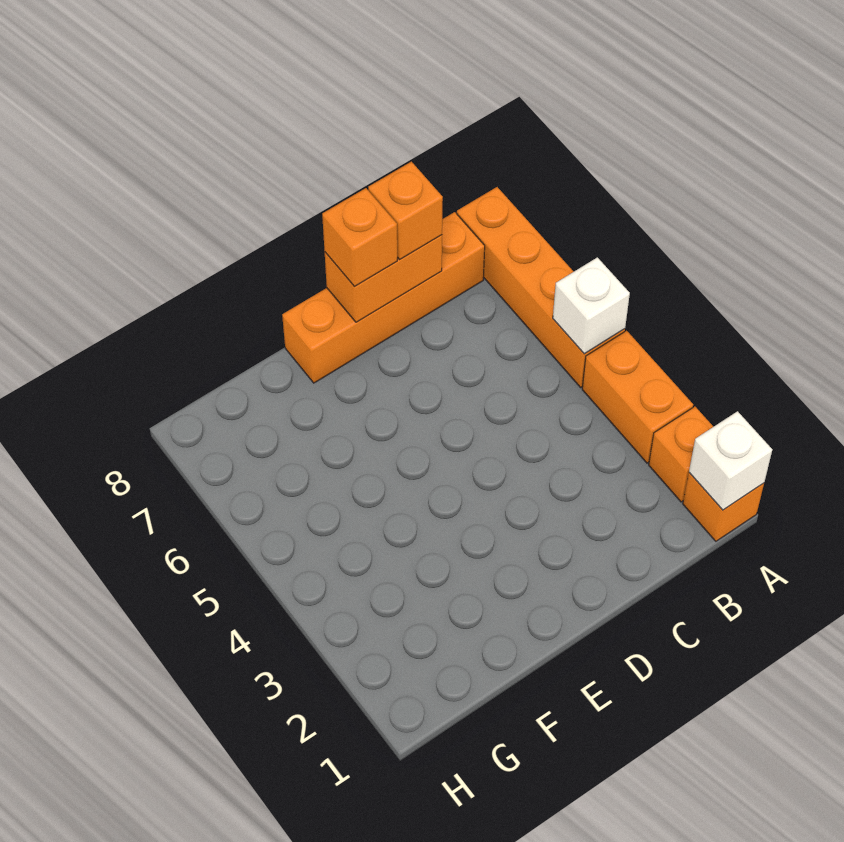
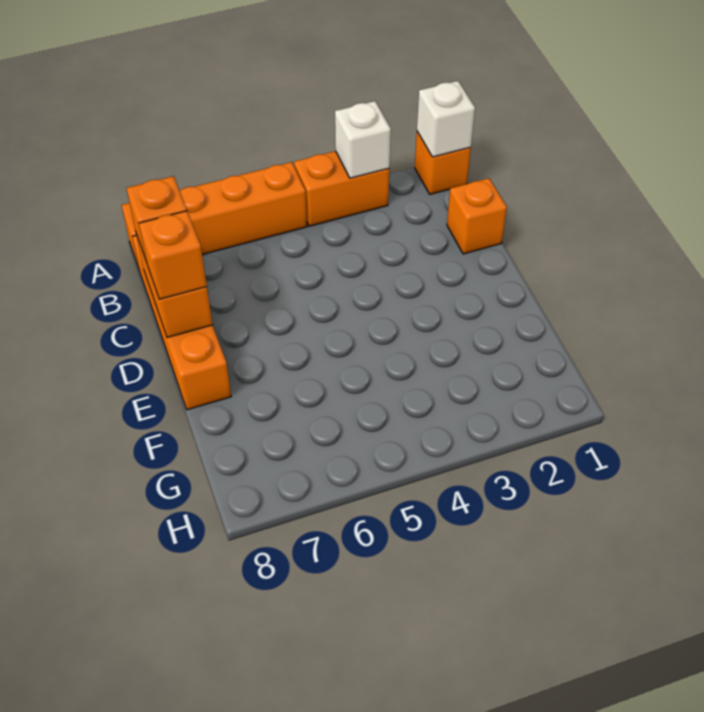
orange 1x1 brick [649,407,713,502] -> orange 1x1 brick moved to [447,178,507,254]
white 1x1 brick [553,257,630,354] -> white 1x1 brick moved to [335,101,391,178]

